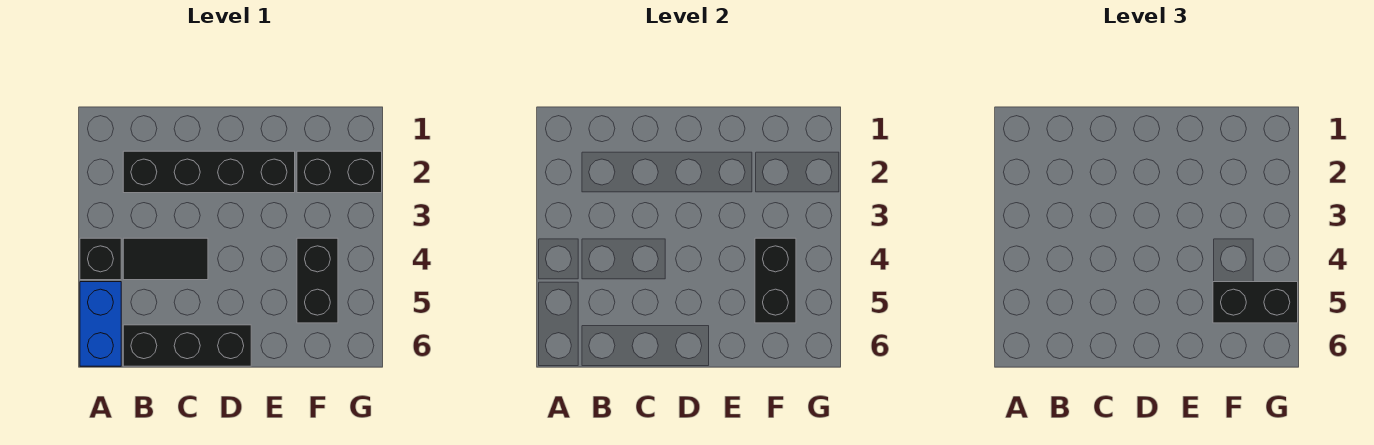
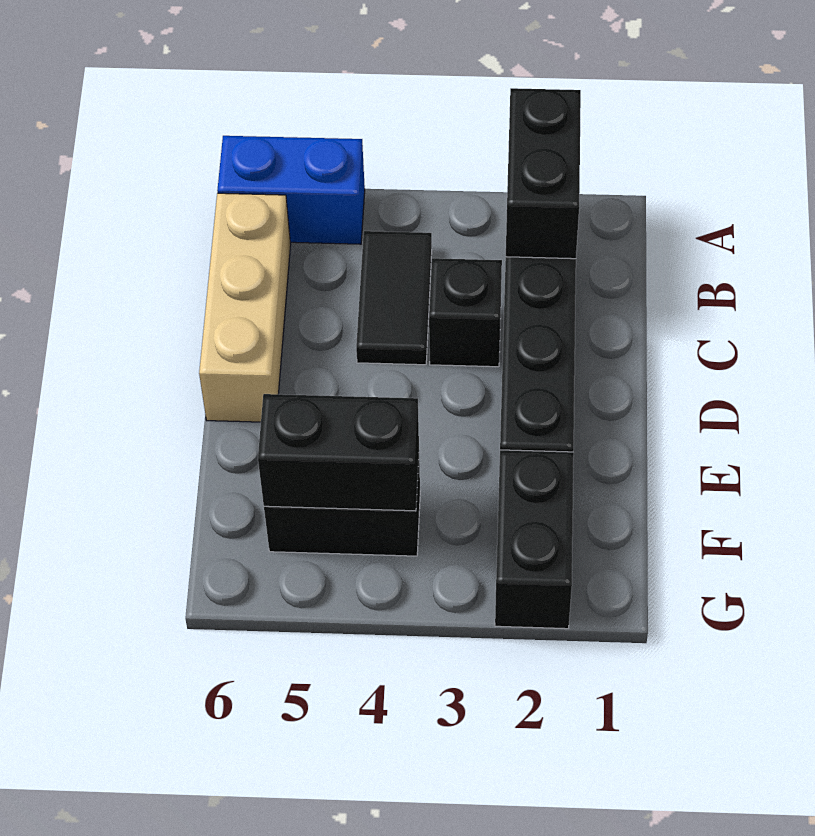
black 1x1 brick [80,238,121,280] -> black 1x1 brick moved to [429,258,502,367]
black 1x3 brick [123,325,251,366] -> tan 1x3 brick [199,193,291,422]
black 1x2 brick [1213,282,1298,323] -> black 1x2 brick moved to [506,88,581,259]

